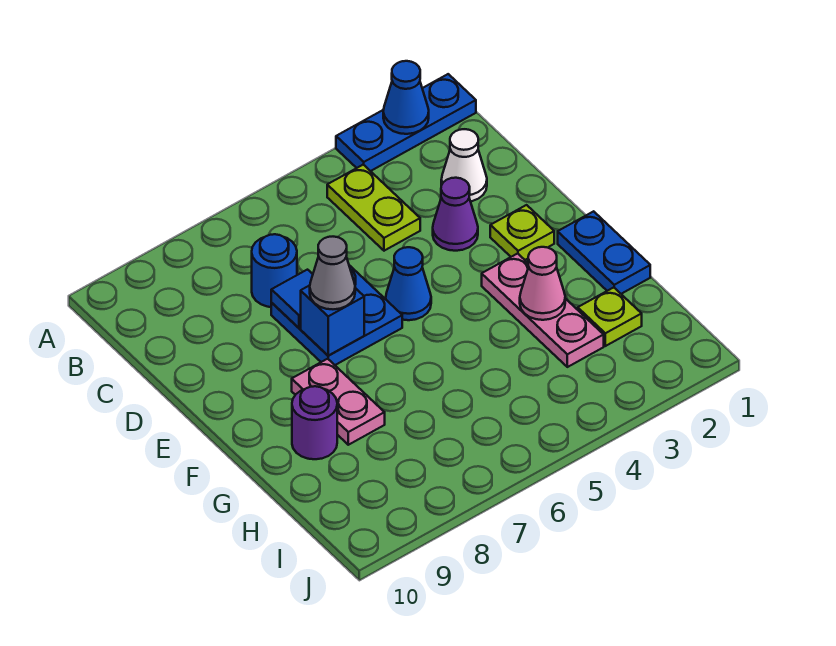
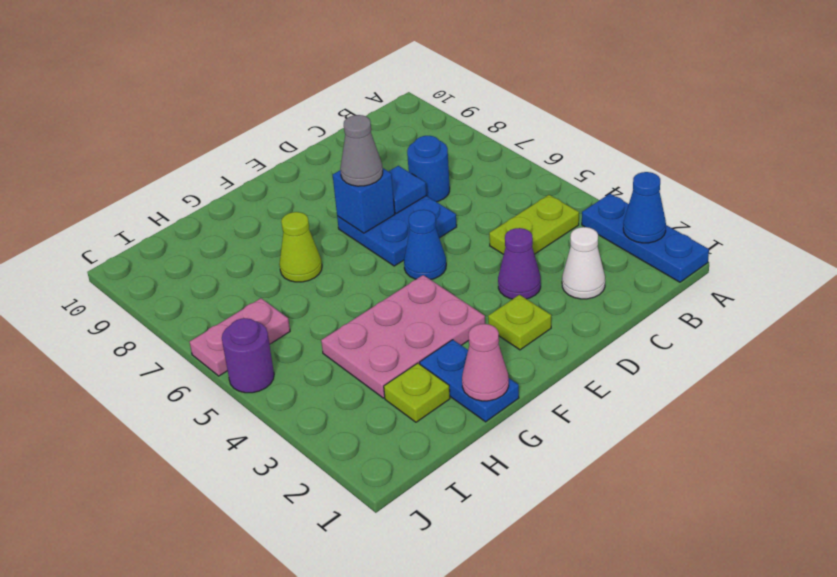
blue 1x2 plate [558,211,650,294] -> blue 1x2 plate turned to [420,340,519,422]
pink 1x3 plate [482,253,604,367] -> pink 2x3 plate [321,275,485,398]
pink 1x2 plate [292,359,385,445] -> pink 1x2 plate moved to [190,298,290,376]
pink 1x1 cone [520,247,565,320] -> pink 1x1 cone moved to [462,324,509,401]
none -> lime 1x1 cone [279,212,322,282]
purple 1x1 round brick [292,386,337,459] -> purple 1x1 round brick moved to [222,318,274,393]

